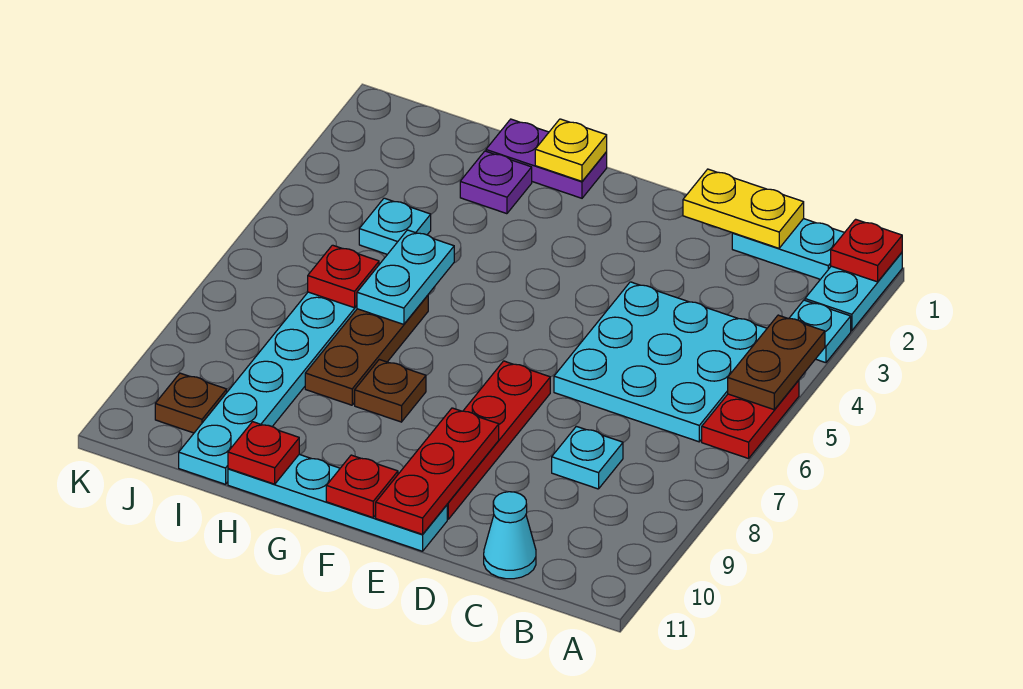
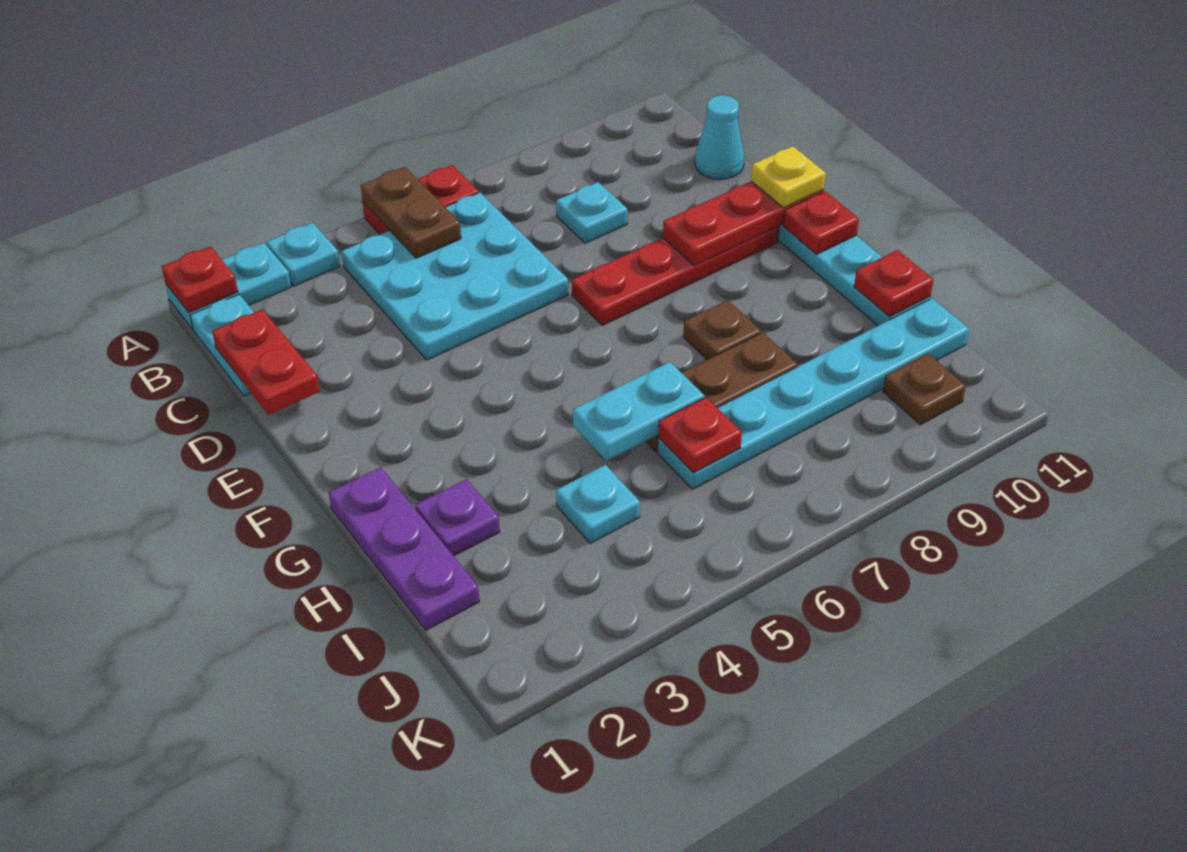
brown 1x2 plate [728,315,825,409] -> brown 1x2 plate turned to [361,167,461,258]
yellow 1x2 plate [683,169,804,248] -> red 1x2 plate [212,309,319,415]
purple 1x2 plate [486,119,607,198] -> purple 1x3 plate [329,467,479,630]
yellow 1x1 plate [535,119,607,181] -> yellow 1x1 plate moved to [751,146,826,208]

